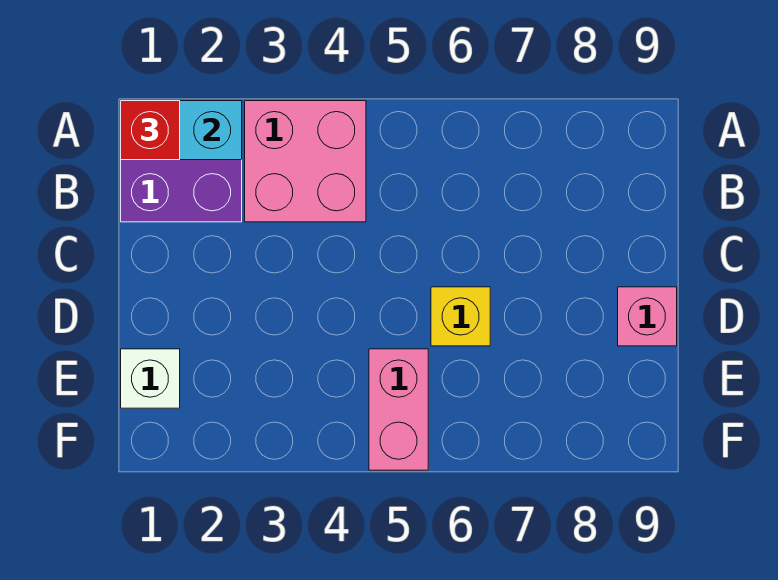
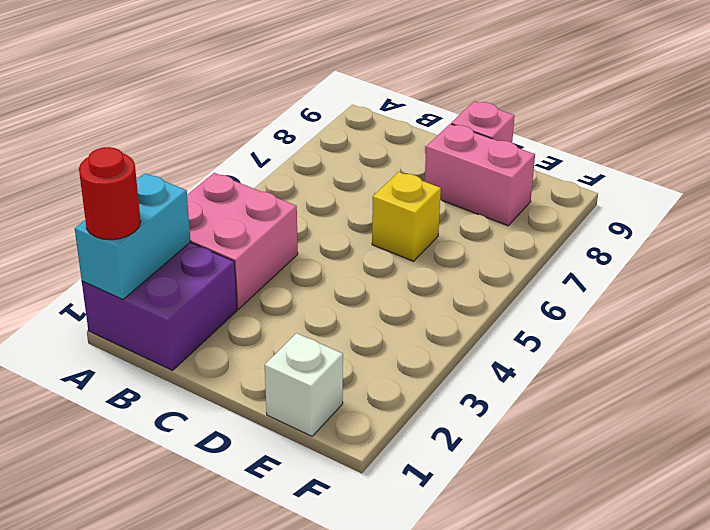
red 1x1 brick [121,101,180,160] -> red 1x1 round brick [79,147,141,240]
pink 1x2 brick [369,349,428,470] -> pink 1x2 brick moved to [425,124,535,226]

